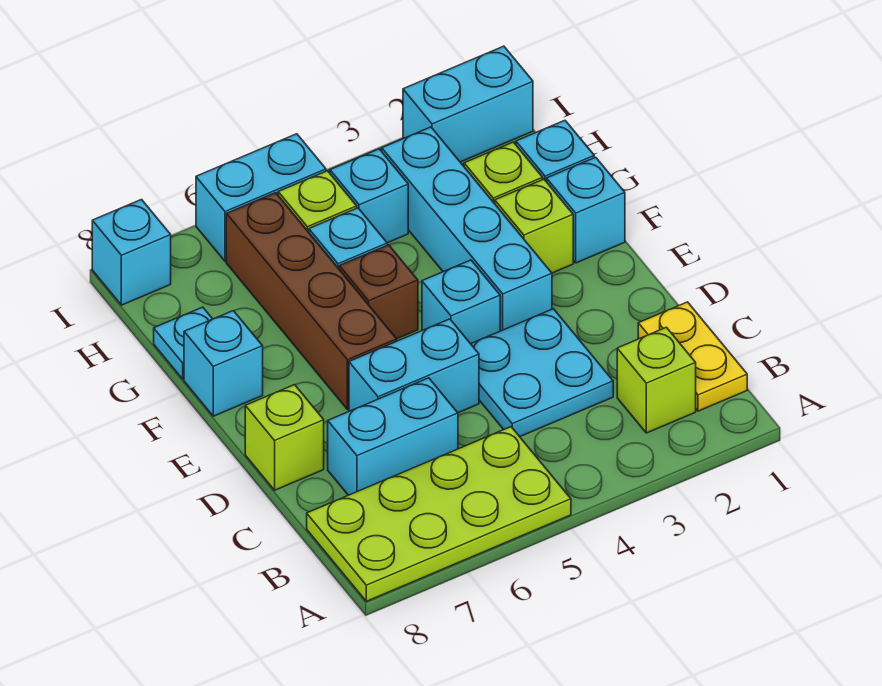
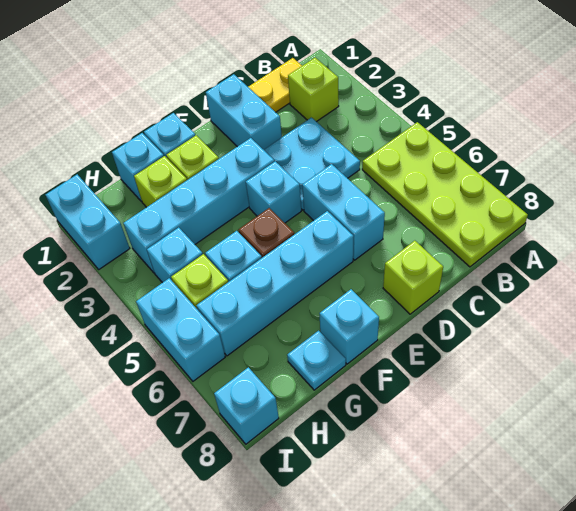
cyan 1x2 brick [328,378,458,495] -> cyan 1x2 brick moved to [206,74,282,150]
brown 1x4 brick [226,193,397,410] -> cyan 1x4 brick [196,211,354,356]

